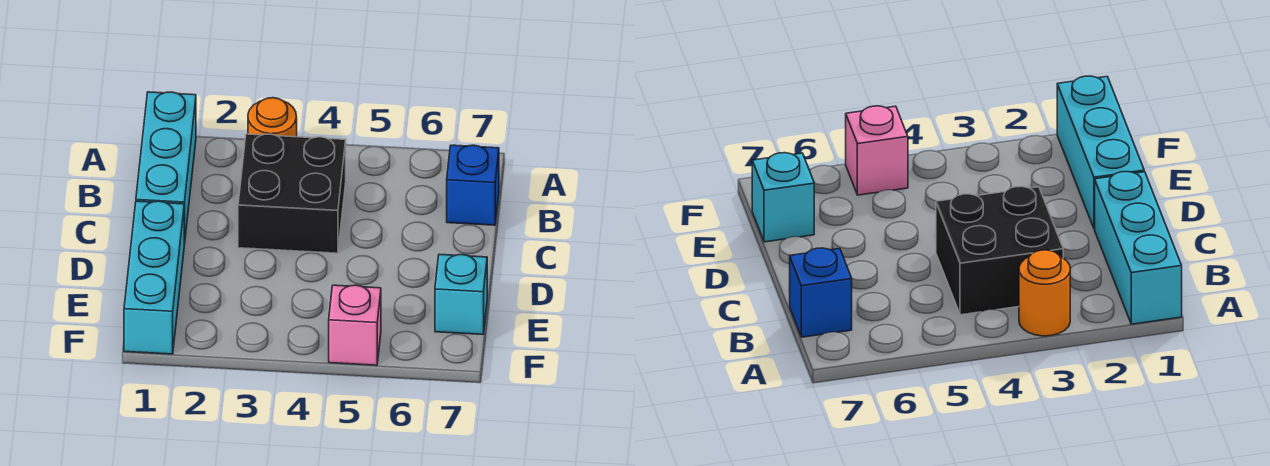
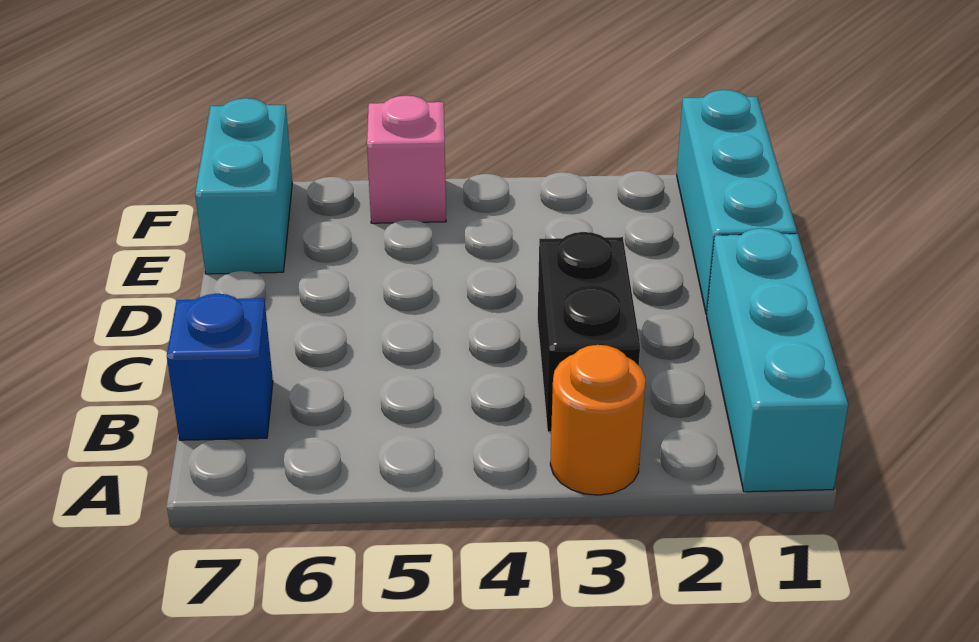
black 2x2 brick [238,134,346,253] -> black 1x2 brick [538,232,640,432]
cyan 1x1 brick [435,254,487,334] -> cyan 1x2 brick [195,98,292,274]

